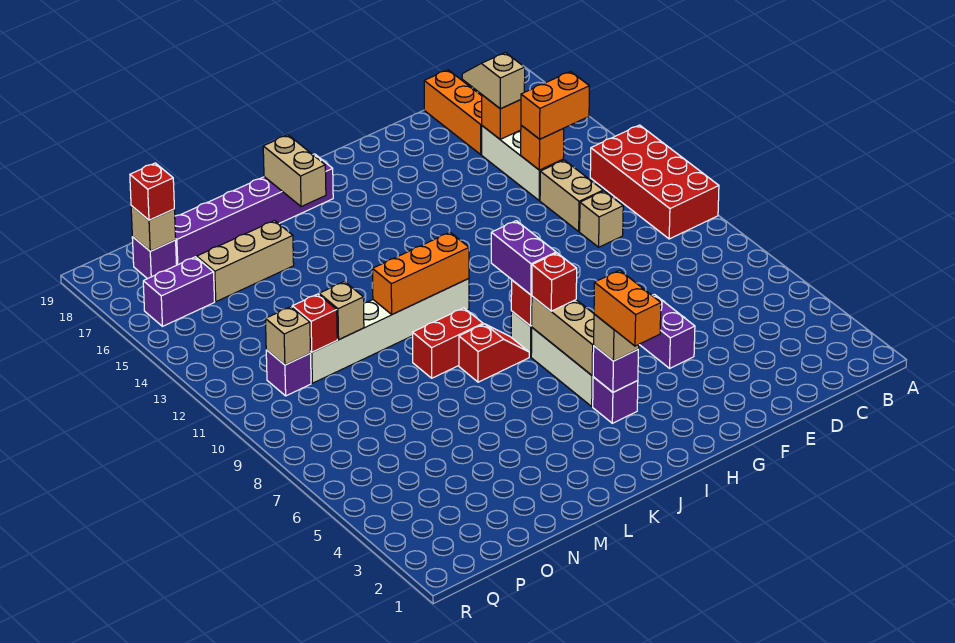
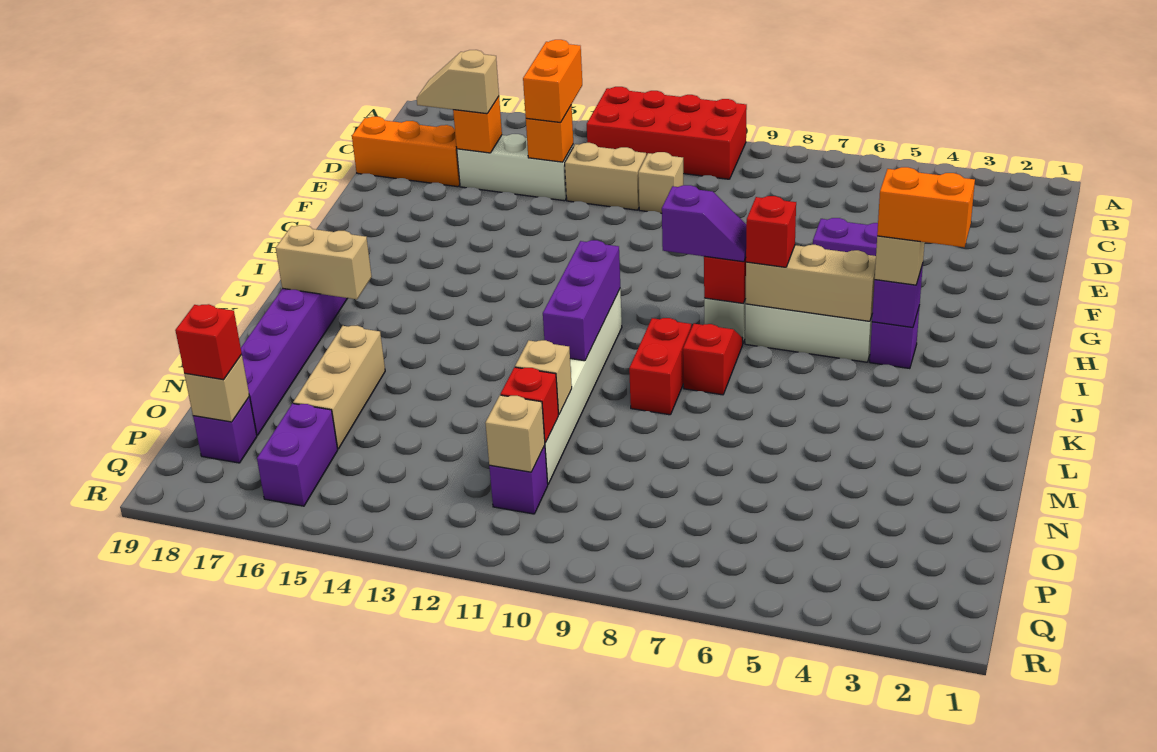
purple 1x2 brick [491,221,556,295] -> purple 1x2 slope [662,185,746,262]
orange 1x3 brick [372,232,469,314] -> purple 1x3 brick [543,240,620,361]

